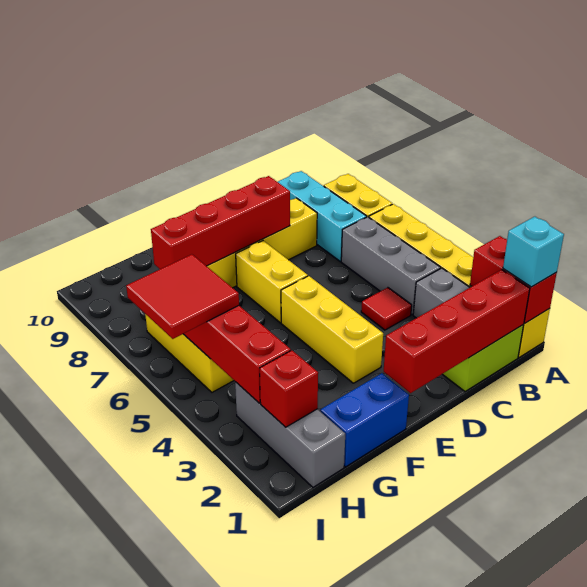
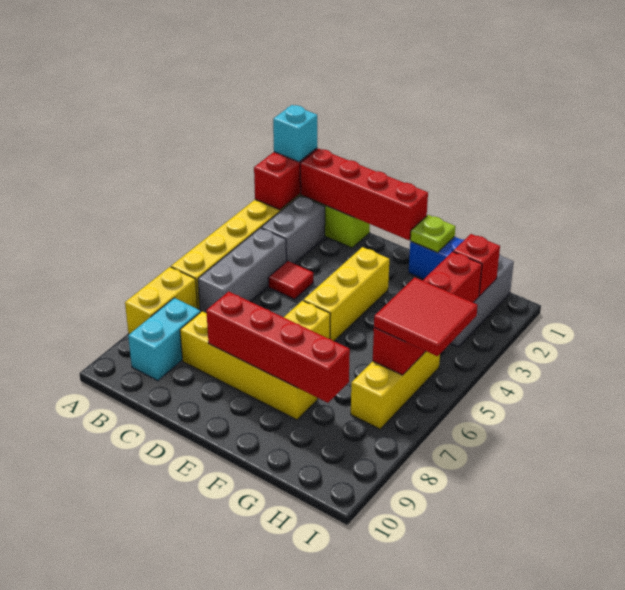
cyan 1x3 brick [278,171,367,261] -> cyan 1x2 brick [128,298,201,381]
none -> lime 1x1 plate [410,215,456,253]

